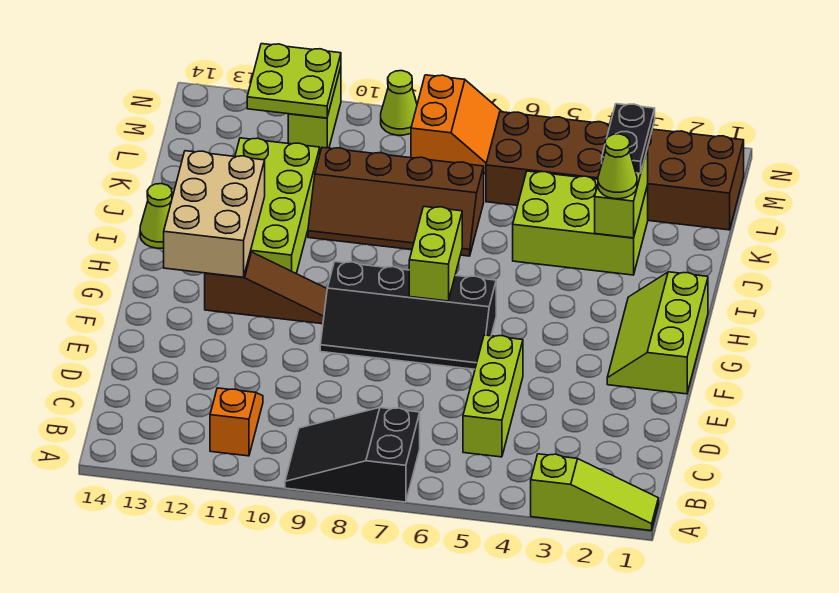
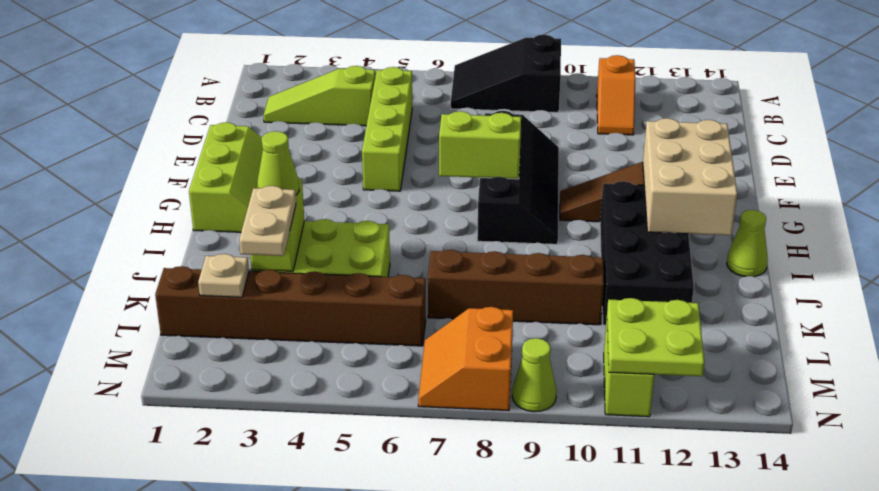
lime 1x3 slope [531,454,659,531] -> lime 1x3 slope moved to [263,66,375,126]
black 2x3 slope [285,408,420,502] -> black 2x3 slope turned to [451,35,561,112]
lime 1x3 brick [463,335,523,457] -> lime 1x4 brick [362,67,412,191]
black 2x4 slope [320,262,496,369] -> black 2x4 slope turned to [477,111,559,244]
lime 1x2 brick [409,207,462,301] -> lime 1x2 brick turned to [439,111,521,179]
lime 2x4 brick [235,138,320,274] -> black 2x4 brick [600,181,694,325]
black 1x2 plate [602,104,655,173] -> tan 1x2 plate [239,186,296,256]
brown 2x6 brick [486,112,744,230] -> brown 1x6 brick [155,266,426,346]
none -> tan 1x1 plate [198,254,249,297]

